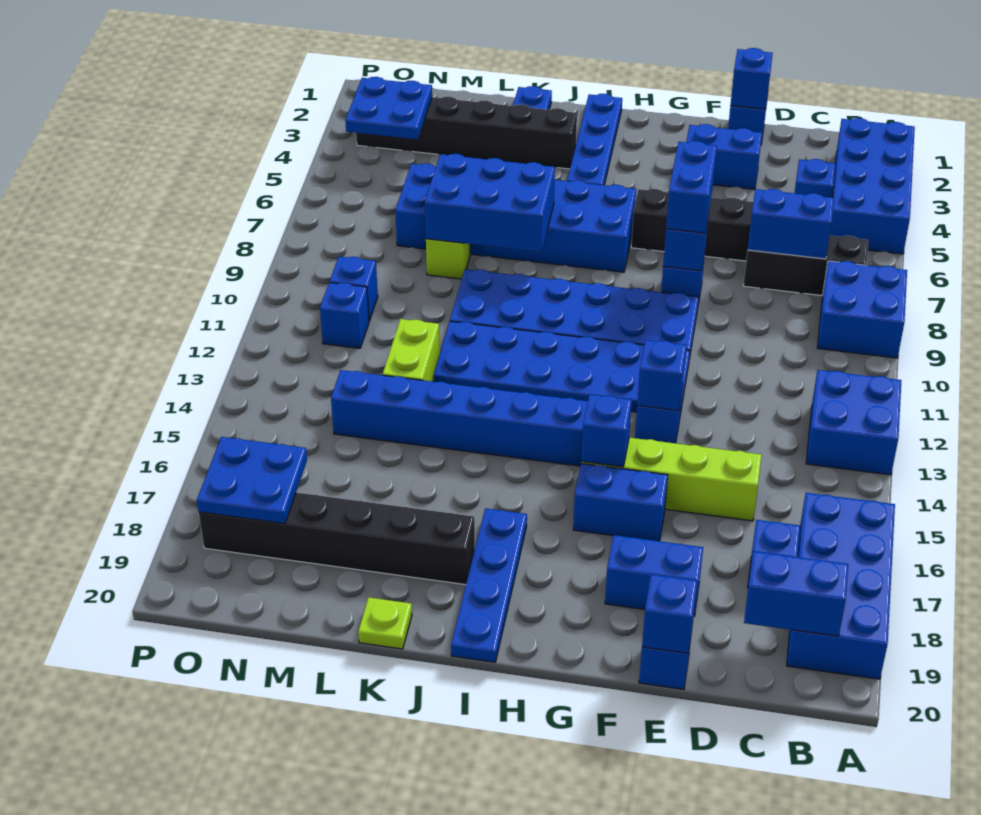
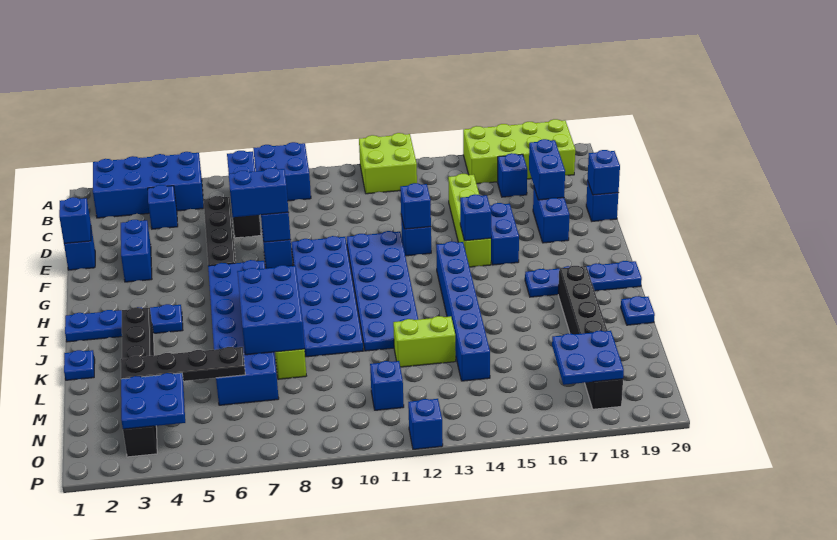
blue 2x2 brick [806,370,901,475] -> lime 2x2 brick [359,133,417,194]
blue 2x4 brick [787,493,895,679] -> lime 2x4 brick [463,119,575,184]
blue 1x2 brick [744,551,848,636] -> blue 1x2 brick moved to [529,139,565,200]
lime 1x1 plate [358,597,412,649] -> blue 1x1 plate [621,296,655,325]
none -> black 1x4 plate [121,347,245,381]
blue 1x1 brick [330,257,378,321] -> blue 1x1 brick moved to [408,399,443,449]

